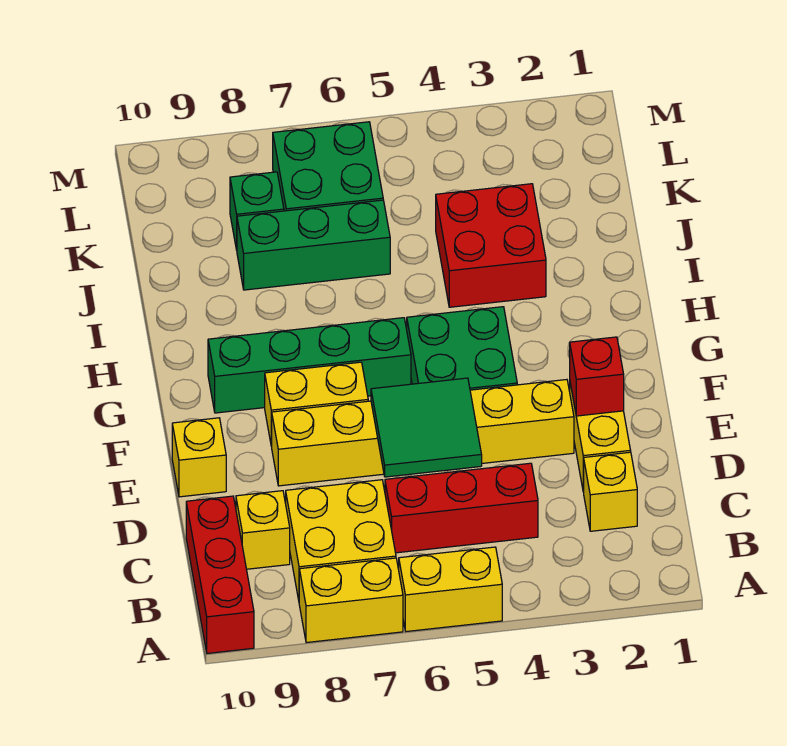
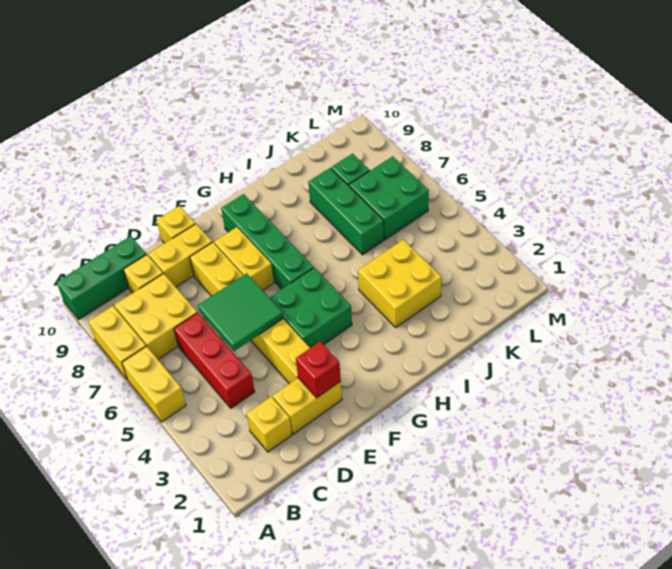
red 1x3 brick [186,496,254,653] -> green 1x3 brick [57,236,147,319]
none -> yellow 1x2 brick [149,224,212,287]
red 2x2 brick [436,184,546,307] -> yellow 2x2 brick [358,240,442,327]

